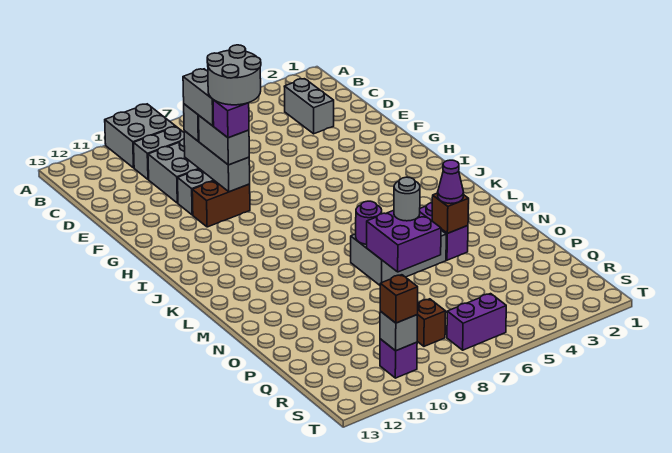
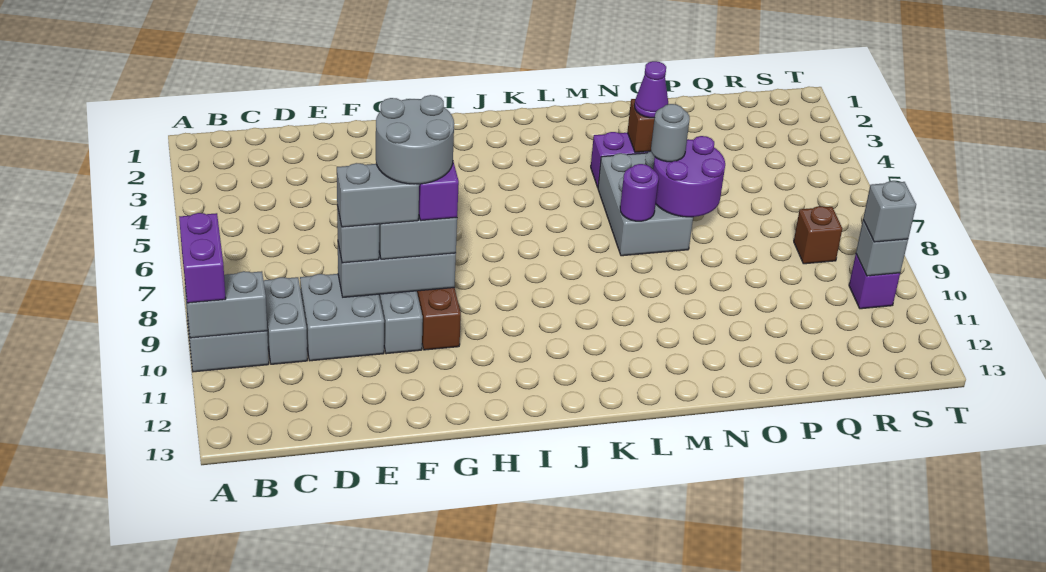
grey 1x2 brick [284,79,334,134] -> grey 1x2 brick moved to [185,271,267,338]
purple 2x2 brick [366,210,441,272] -> purple 2x2 round brick [653,136,725,217]
purple 1x2 brick [447,294,506,350] -> purple 1x2 brick moved to [179,213,226,303]
brown 1x1 brick [380,275,418,323] -> grey 1x1 brick [863,181,916,242]

